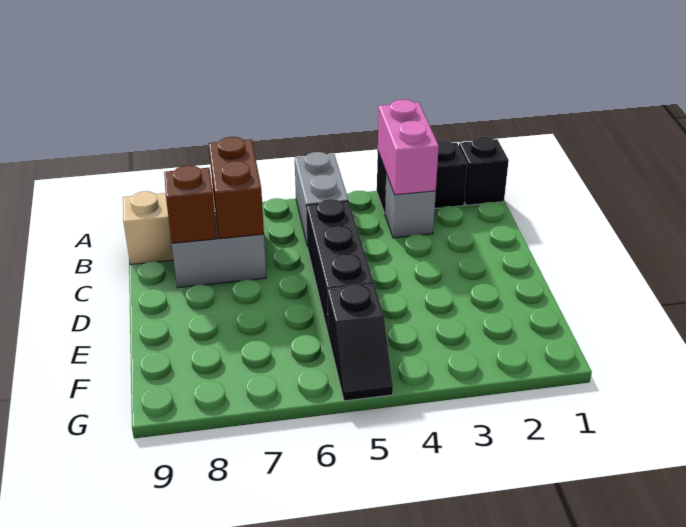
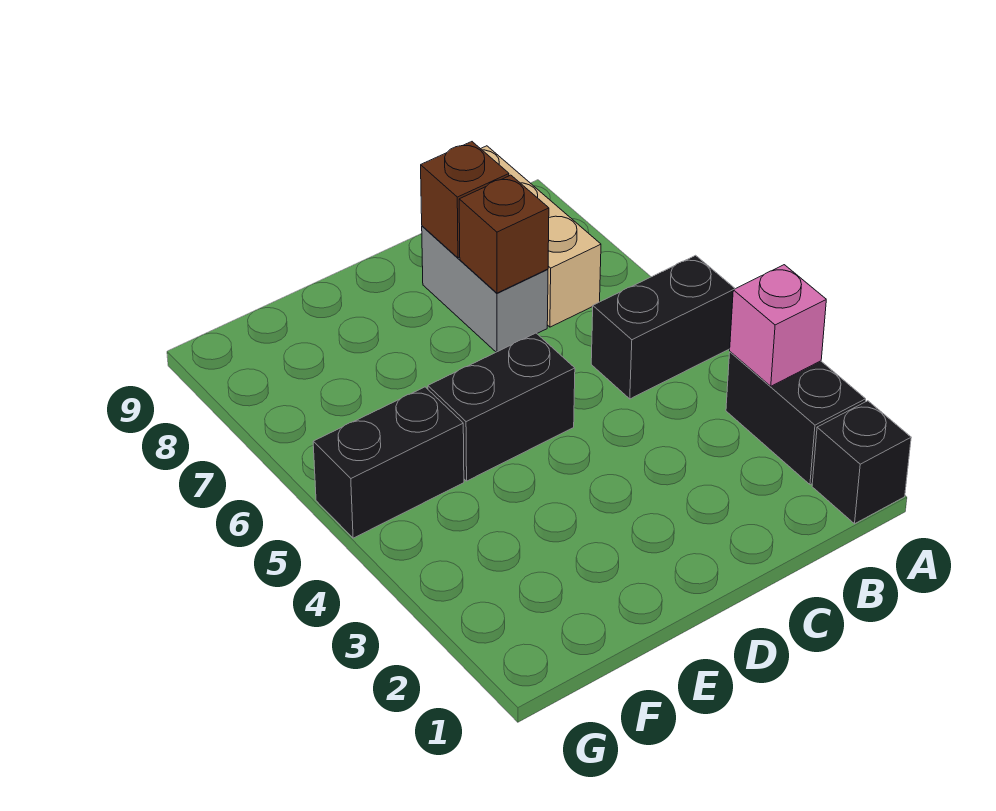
pink 1x2 brick [378,100,439,195] -> pink 1x1 brick [730,265,826,386]
grey 1x2 brick [295,152,348,244] -> black 1x2 brick [591,255,735,399]
grey 1x1 brick [385,174,436,238] -> none
brown 1x2 brick [209,137,264,239] -> brown 1x1 brick [459,175,549,293]
black 1x3 brick [306,199,374,331] -> black 1x2 brick [428,333,575,481]
black 1x2 slope [328,284,393,401] -> black 1x2 brick [313,387,464,538]

